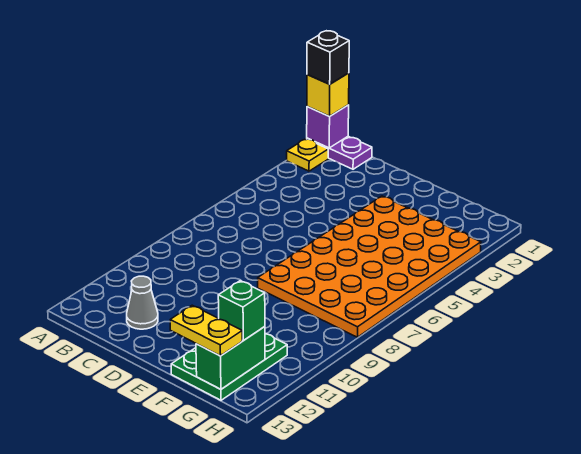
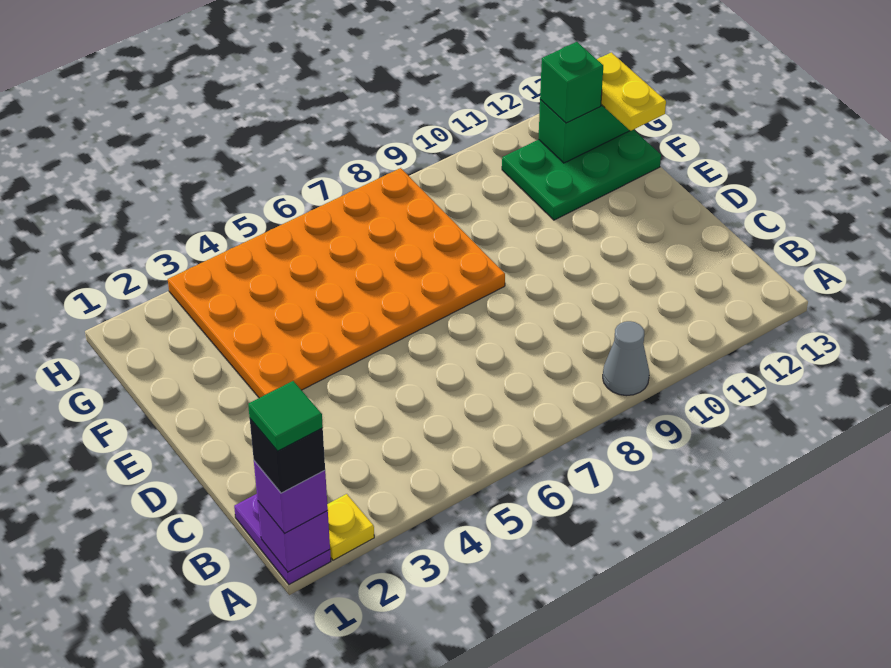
yellow 1x1 brick [307,73,349,116] -> purple 1x1 brick [254,461,328,533]
none -> green 1x1 tile [248,381,323,451]
grey 1x1 cone [127,276,158,329] -> grey 1x1 cone moved to [603,321,649,396]

